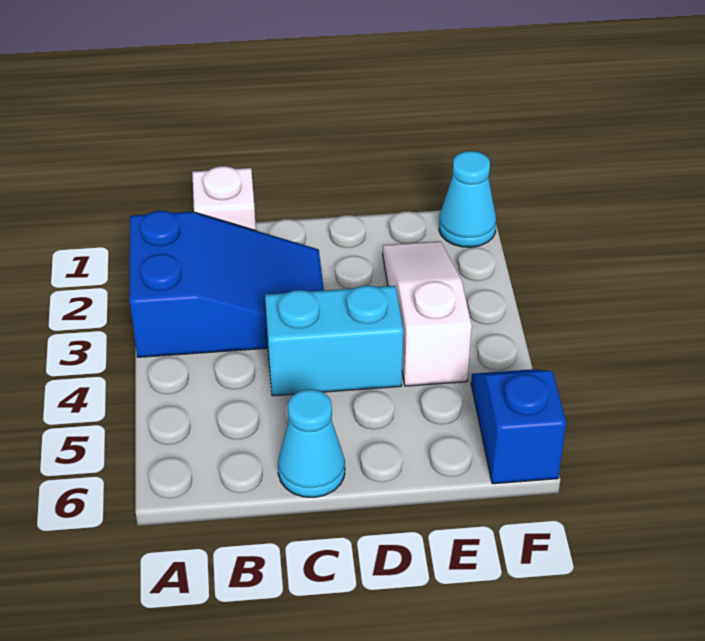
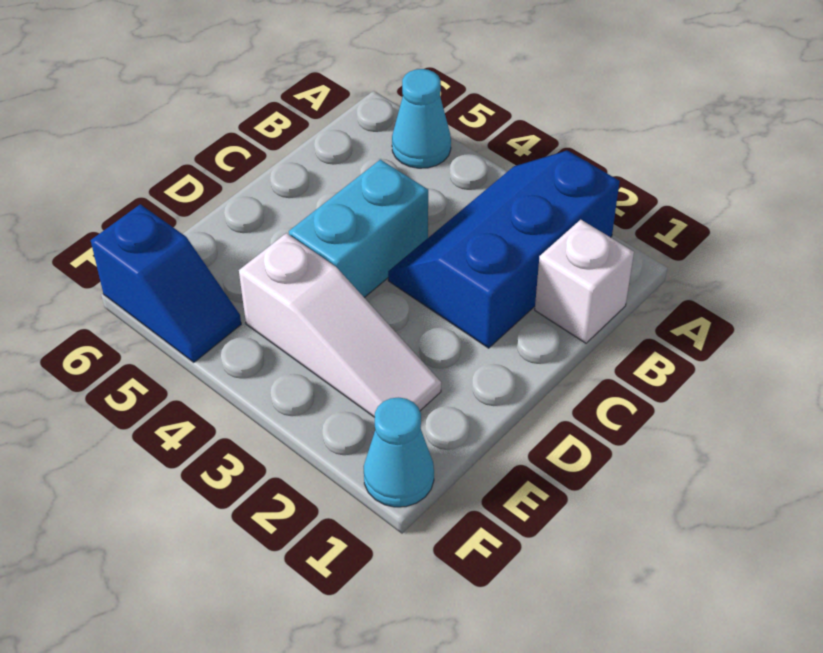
blue 2x3 slope [130,211,324,357] -> blue 2x3 slope turned to [388,150,620,348]
cyan 1x1 cone [278,389,345,497] -> cyan 1x1 cone moved to [392,69,451,168]

